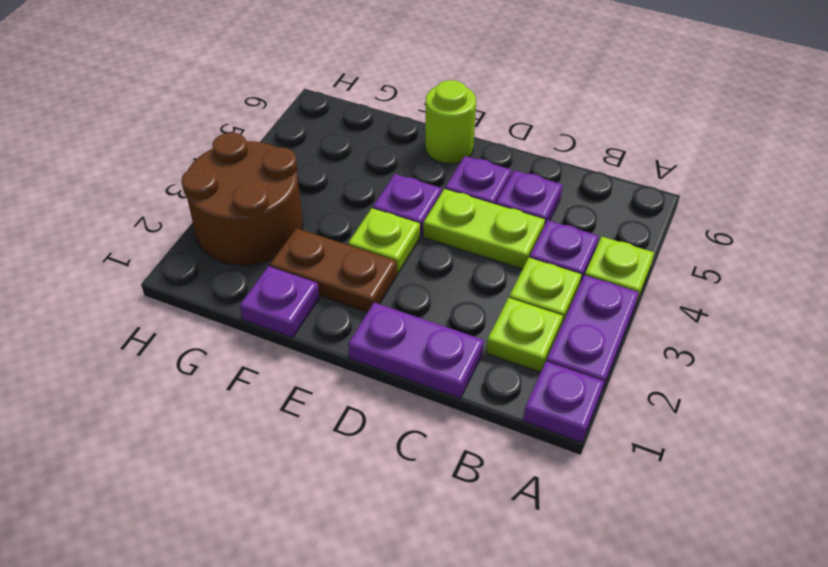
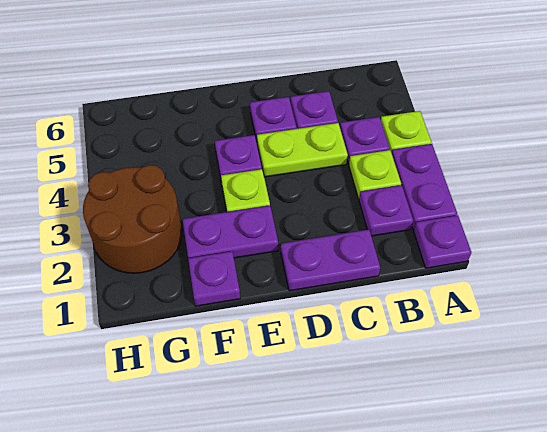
lime 1x1 plate [486,298,563,372] -> purple 1x1 plate [359,185,413,236]
brown 1x2 plate [270,228,397,312] -> purple 1x2 plate [182,205,278,258]
lime 1x1 round brick [425,80,476,163] -> none

